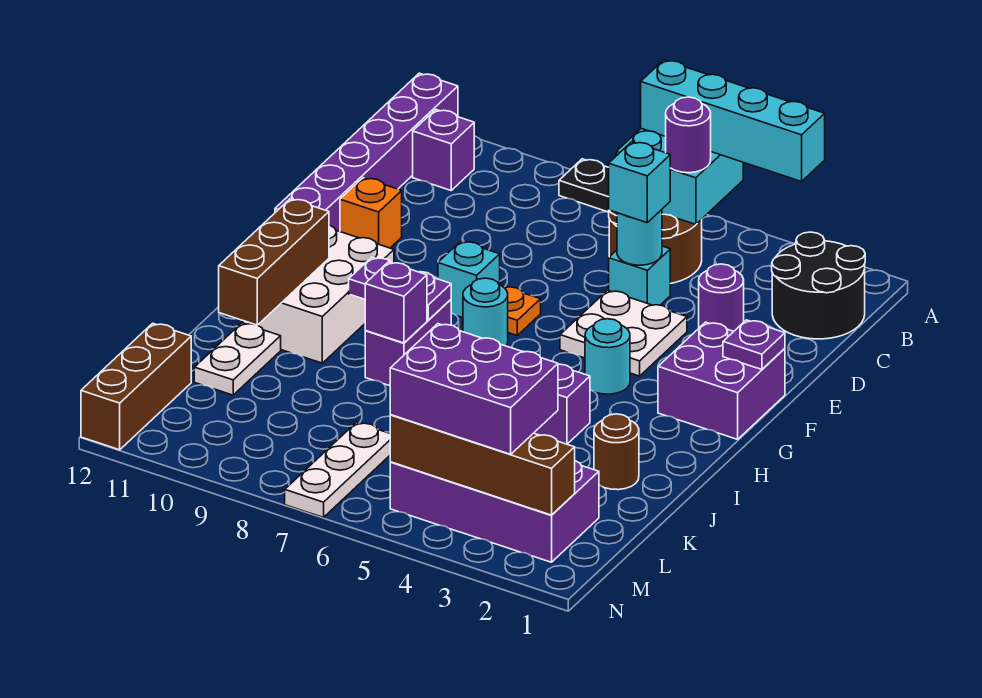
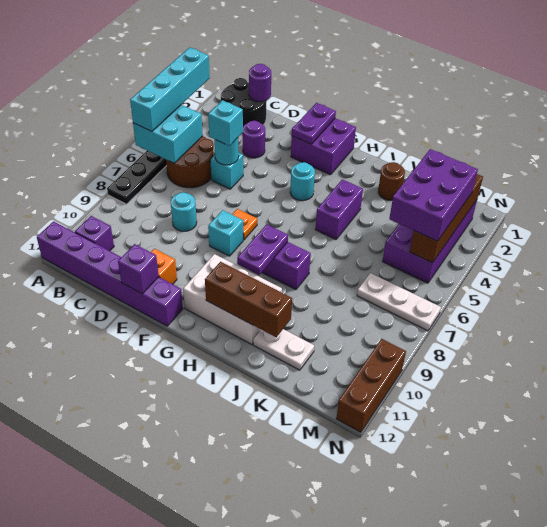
purple 1x1 round brick [666,97,711,173] -> purple 1x1 round brick moved to [249,64,271,102]
white 2x2 plate [560,290,687,376] -> none
purple 1x1 plate [723,320,785,369] -> purple 1x2 plate [292,103,336,144]
cyan 1x1 round brick [463,278,508,346] -> cyan 1x1 round brick moved to [171,192,197,231]
purple 1x1 brick [365,262,427,343] -> purple 1x1 brick moved to [118,244,159,294]
brown 1x3 brick [81,323,191,450] -> brown 1x3 brick turned to [336,339,406,432]

